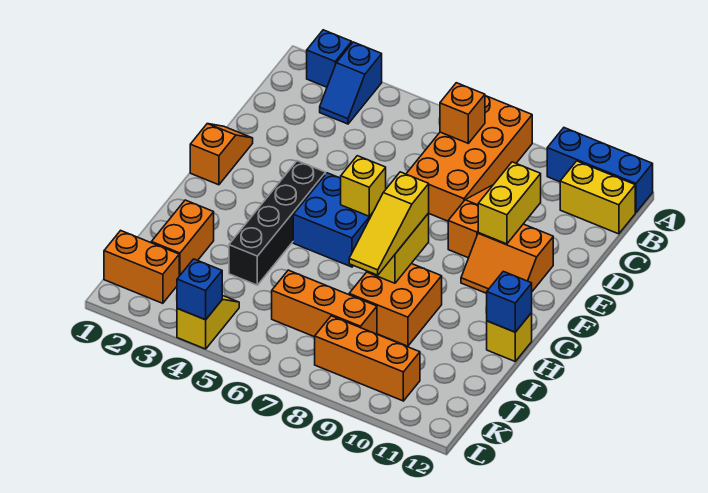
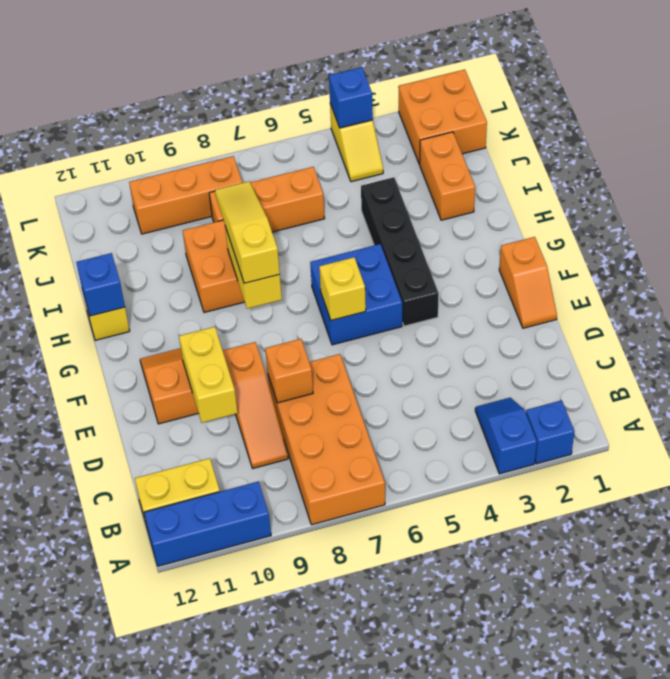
orange 1x1 brick [440,83,485,143] -> orange 1x1 brick moved to [265,339,313,403]
orange 1x2 brick [104,230,179,303] -> orange 2x2 brick [399,70,487,164]

